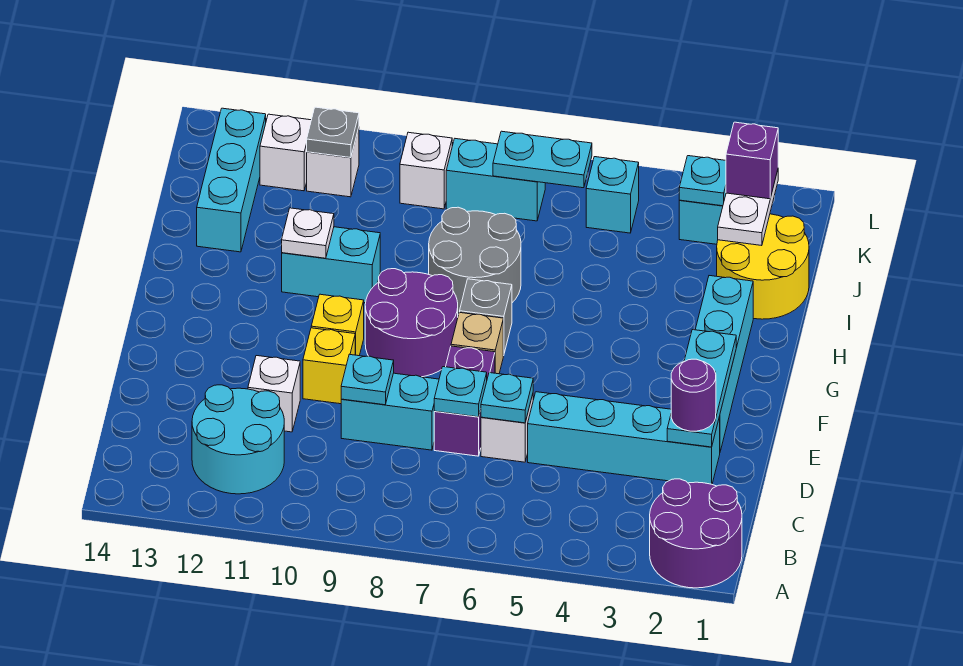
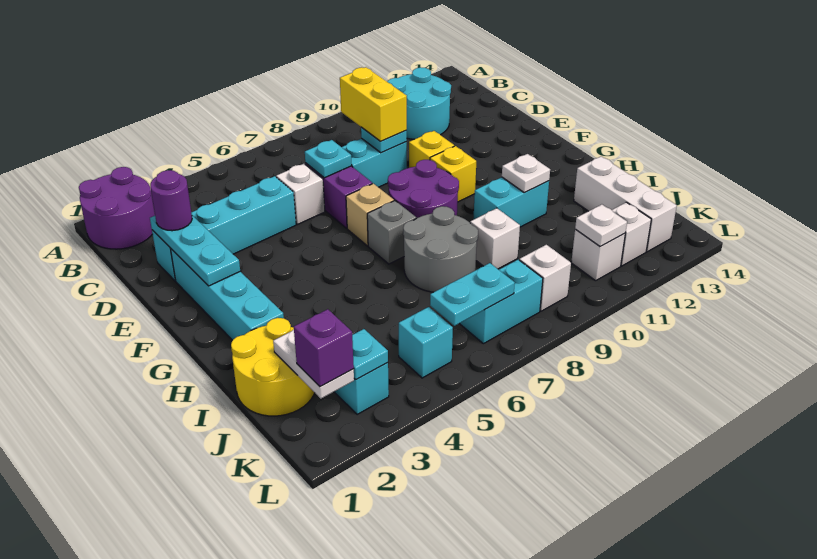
none -> yellow 1x2 brick [340,67,407,141]
cyan 1x1 plate [481,373,533,423] -> none
white 1x1 brick [248,356,300,432] -> white 1x1 brick moved to [470,208,520,269]
cyan 1x3 brick [197,108,266,252] -> white 1x3 brick [574,156,677,252]
grey 1x1 plate [307,107,359,158] -> white 1x1 plate [575,204,627,247]

